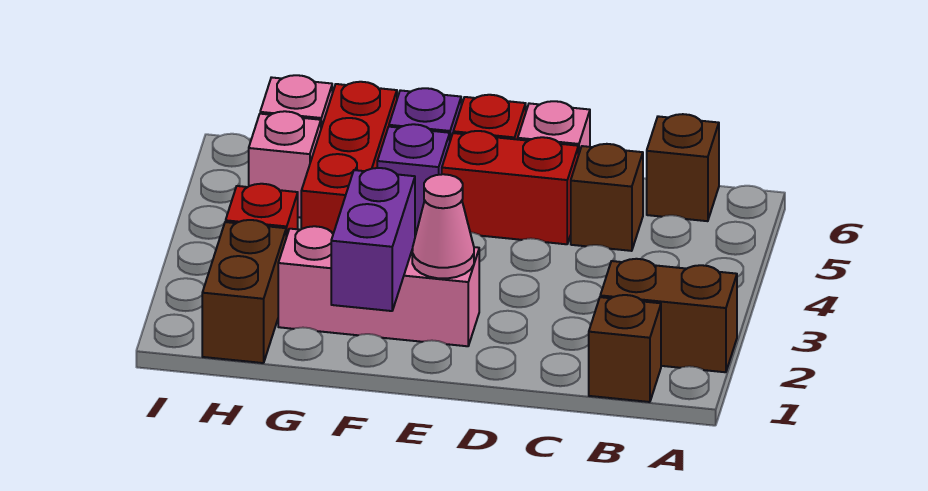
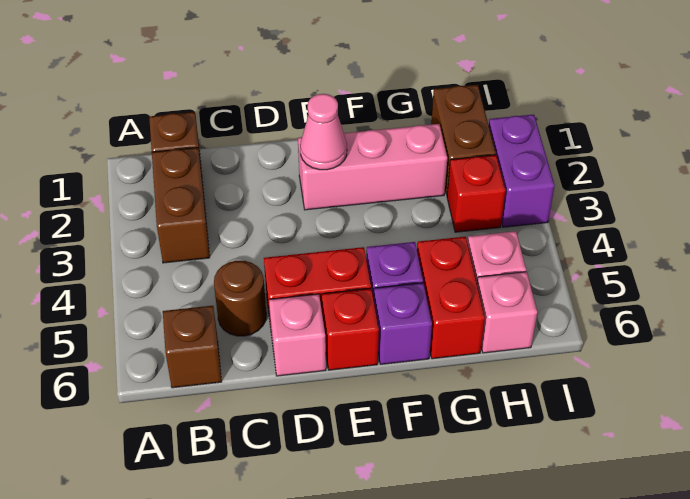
brown 1x2 brick [600,259,737,372] -> brown 1x2 brick turned to [152,148,210,263]
brown 1x1 brick [571,144,643,251] -> brown 1x1 round brick [214,261,266,336]
purple 1x2 brick [331,168,415,311] -> purple 1x2 brick moved to [489,115,555,227]
red 1x3 brick [301,82,397,233] -> red 1x2 brick [417,237,485,359]

